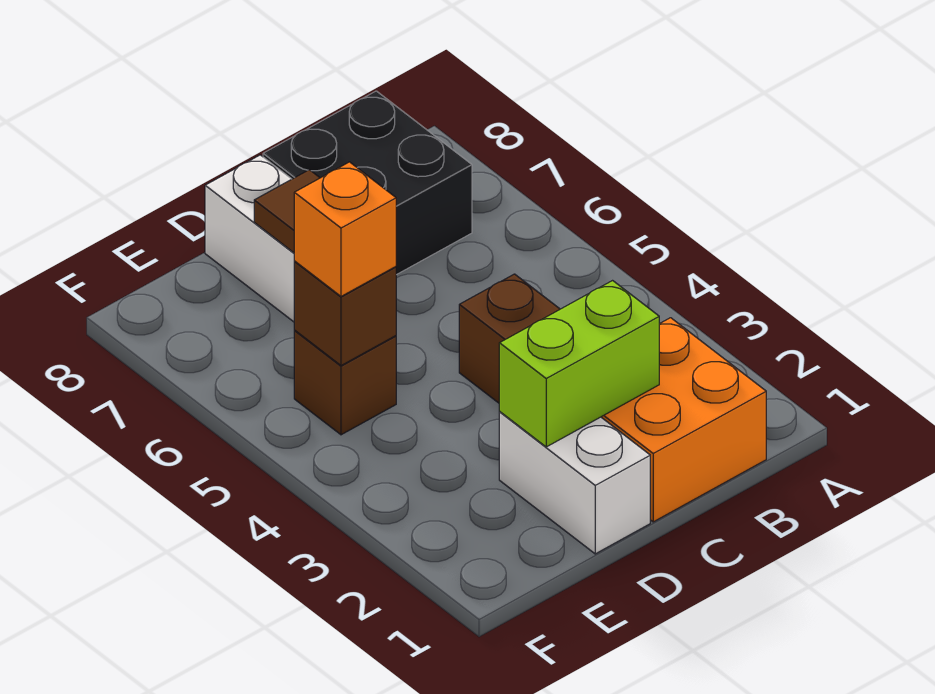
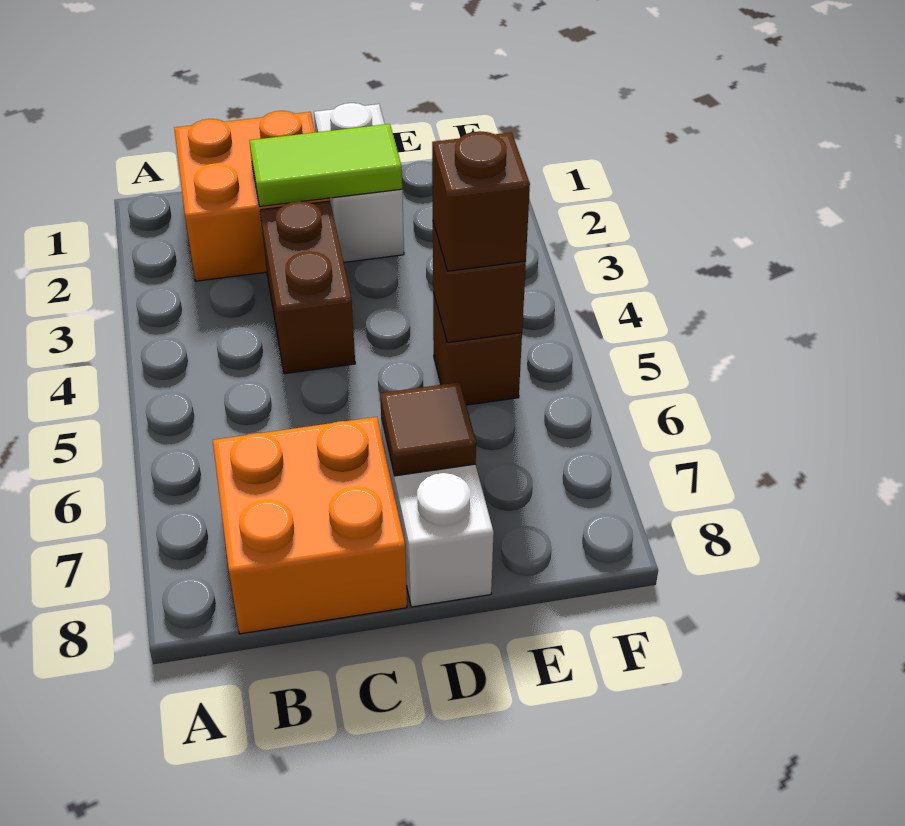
black 2x2 brick [263,91,472,275] -> orange 2x2 brick [213,417,407,634]
lime 1x2 brick [499,281,659,447] -> lime 1x2 tile [249,124,402,207]
orange 1x1 brick [294,162,396,296] -> brown 1x1 brick [432,131,530,271]

